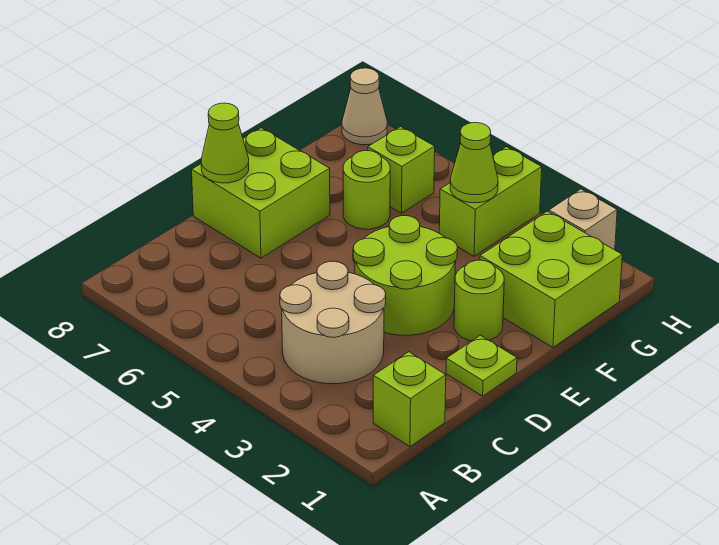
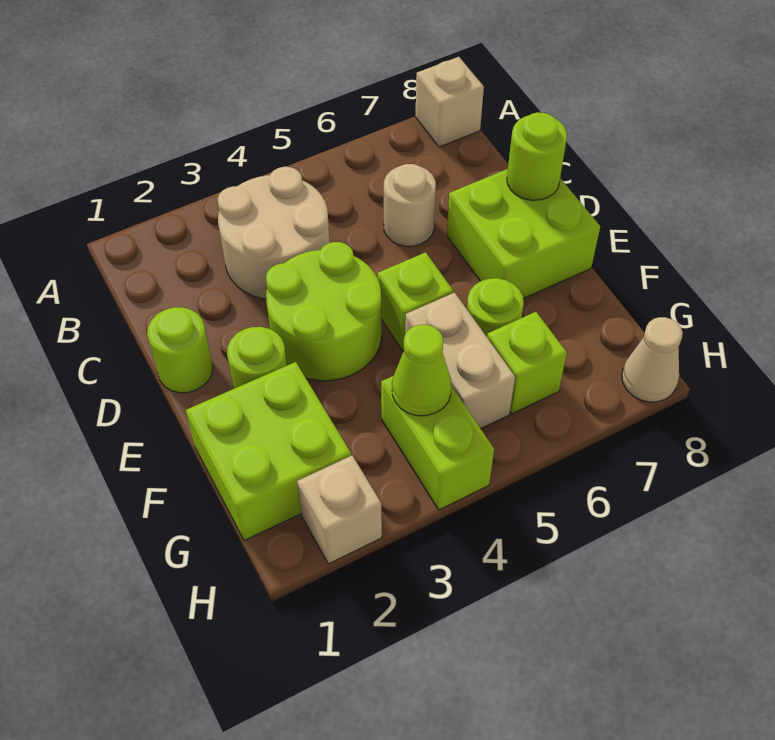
none -> tan 1x1 brick [415,57,484,147]
lime 1x1 brick [373,352,446,447] -> lime 1x1 brick moved to [378,252,453,351]
none -> tan 1x1 round brick [384,164,436,246]
lime 1x1 plate [446,335,517,396] -> lime 1x1 round brick [147,307,213,393]
lime 1x1 cone [201,103,249,183] -> lime 1x1 round brick [507,112,567,200]
none -> tan 1x2 brick [405,293,515,429]

